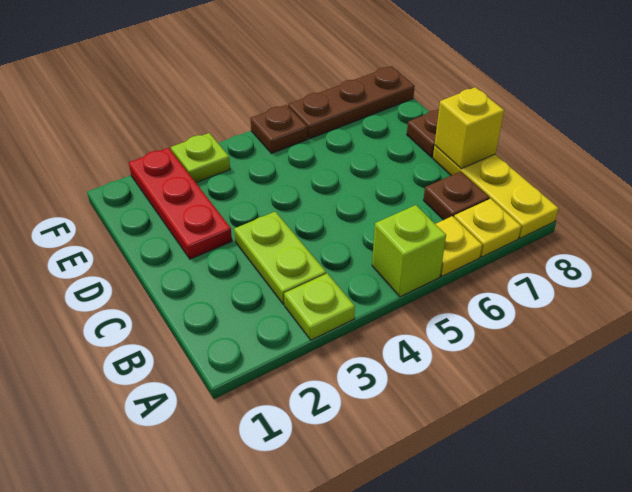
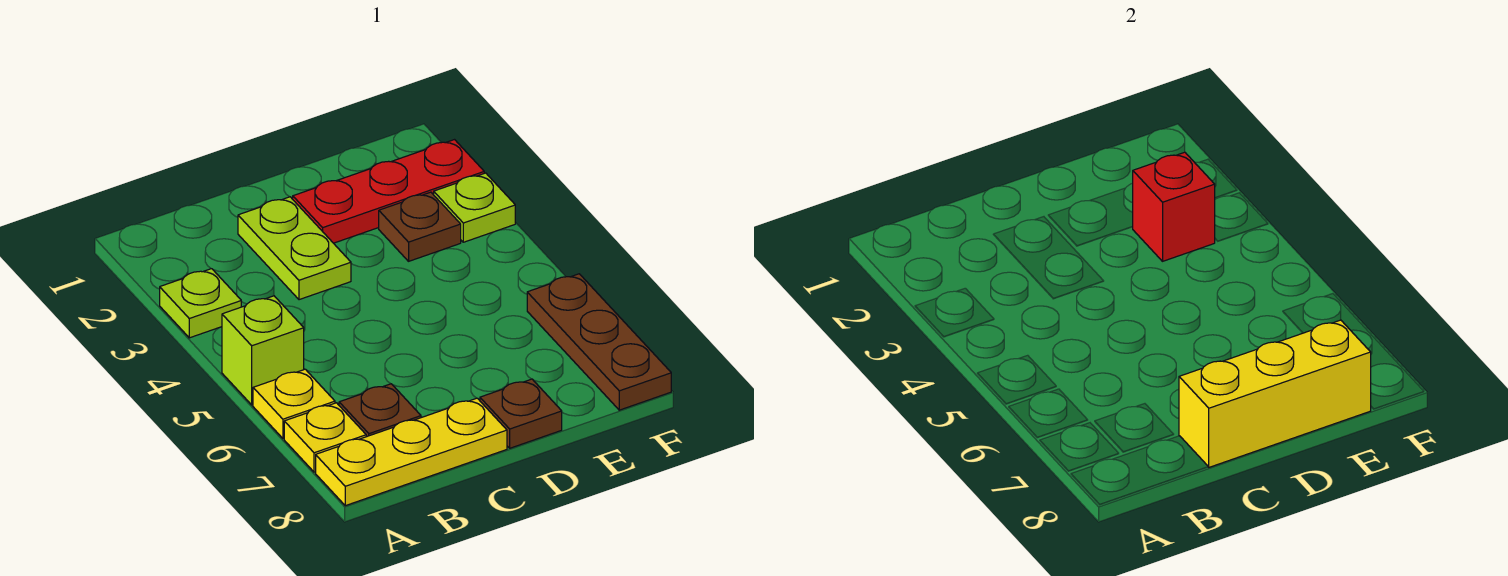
lime 1x2 plate [234,212,326,305] -> lime 1x2 plate turned to [238,197,351,300]
yellow 1x1 brick [435,87,504,169] -> yellow 1x3 brick [1179,320,1371,467]
none -> red 1x1 brick [1133,152,1215,261]
brown 1x1 plate [250,105,308,154] -> brown 1x1 plate moved to [379,192,461,261]

